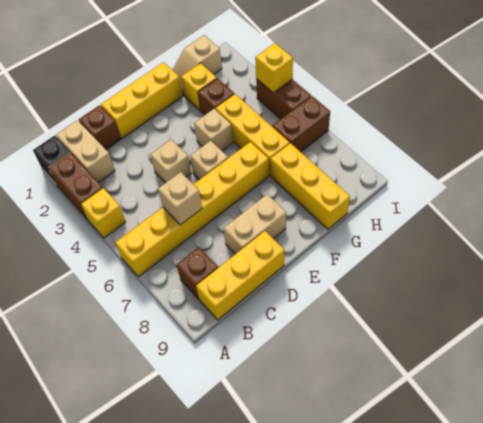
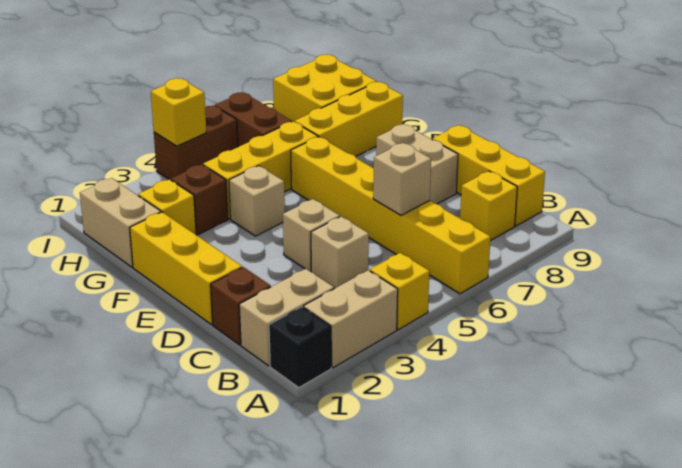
brown 1x2 brick [48,152,103,219] -> tan 1x2 brick [304,270,398,368]
brown 1x1 brick [177,247,218,299] -> yellow 1x1 brick [460,171,517,241]
tan 1x1 brick [190,141,228,180] -> tan 1x1 brick moved to [311,217,369,288]
tan 1x2 slope [172,35,222,95] -> tan 1x2 brick [80,178,161,267]
none -> yellow 2x2 brick [273,55,377,122]

